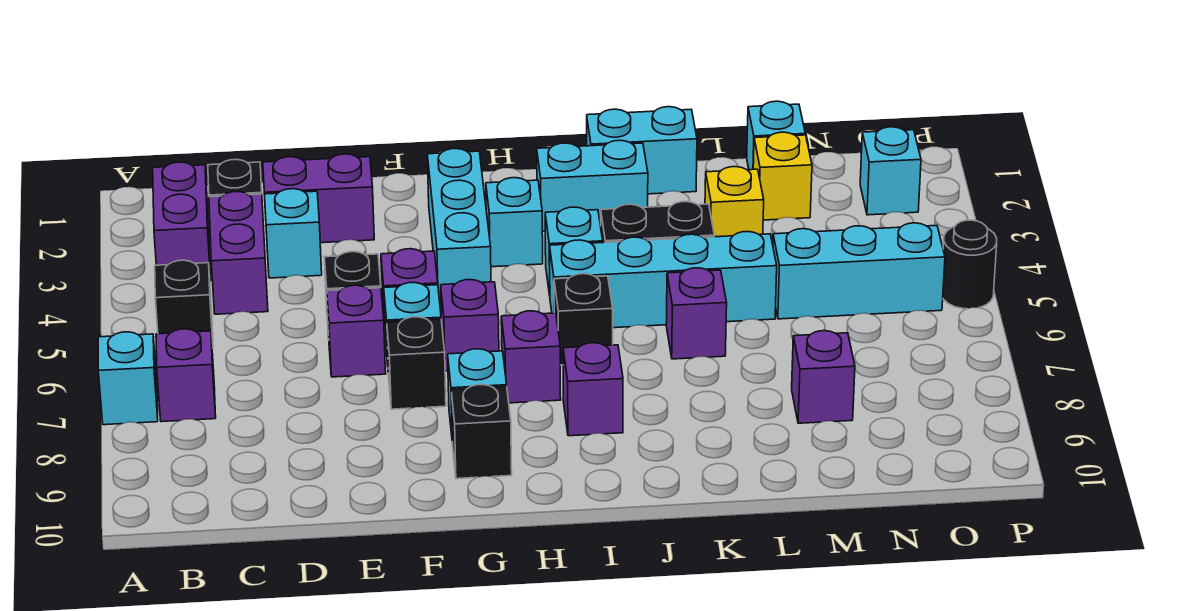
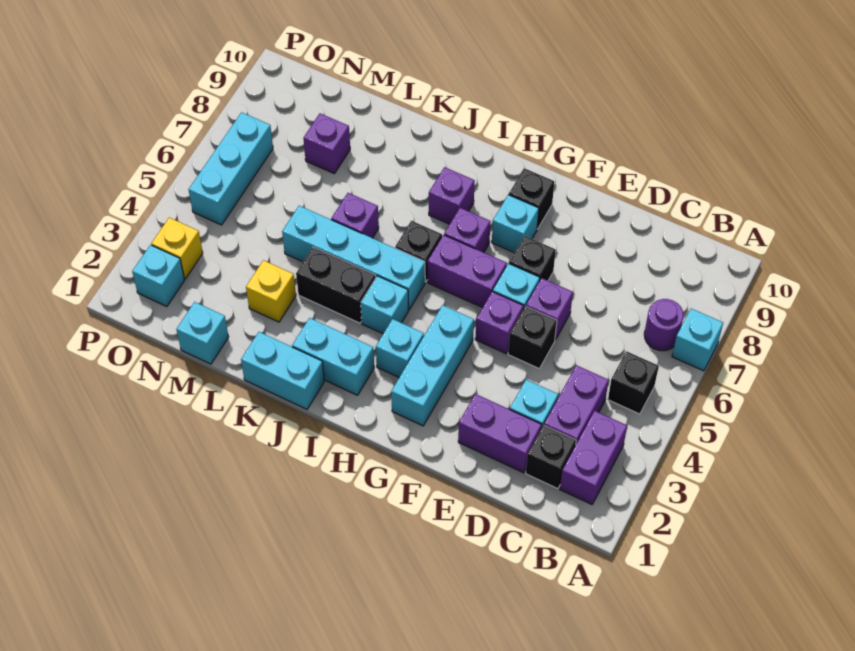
purple 1x1 brick [156,329,216,422] -> purple 1x1 round brick [644,299,684,351]
purple 1x1 brick [441,280,499,371] -> purple 1x2 brick [428,235,507,308]
yellow 1x1 brick [753,132,812,220] -> yellow 1x1 brick moved to [151,218,203,279]
cyan 1x3 brick [773,223,945,319] -> cyan 1x3 brick turned to [189,112,273,225]
black 1x1 round brick [943,220,997,309] -> none

